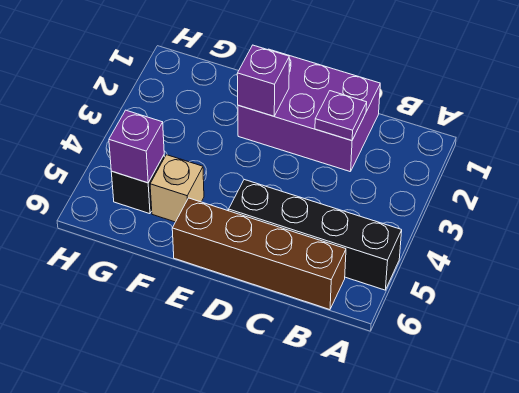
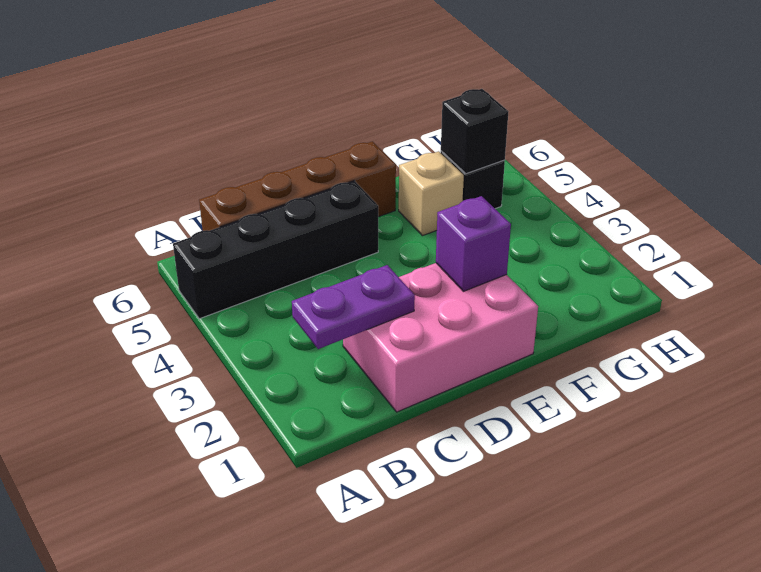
purple 2x3 brick [238,49,380,172] -> pink 2x3 brick [343,263,538,412]
purple 1x1 plate [315,91,367,141] -> purple 1x2 plate [292,265,415,349]
purple 1x1 brick [109,110,164,183] -> black 1x1 brick [441,89,508,174]

